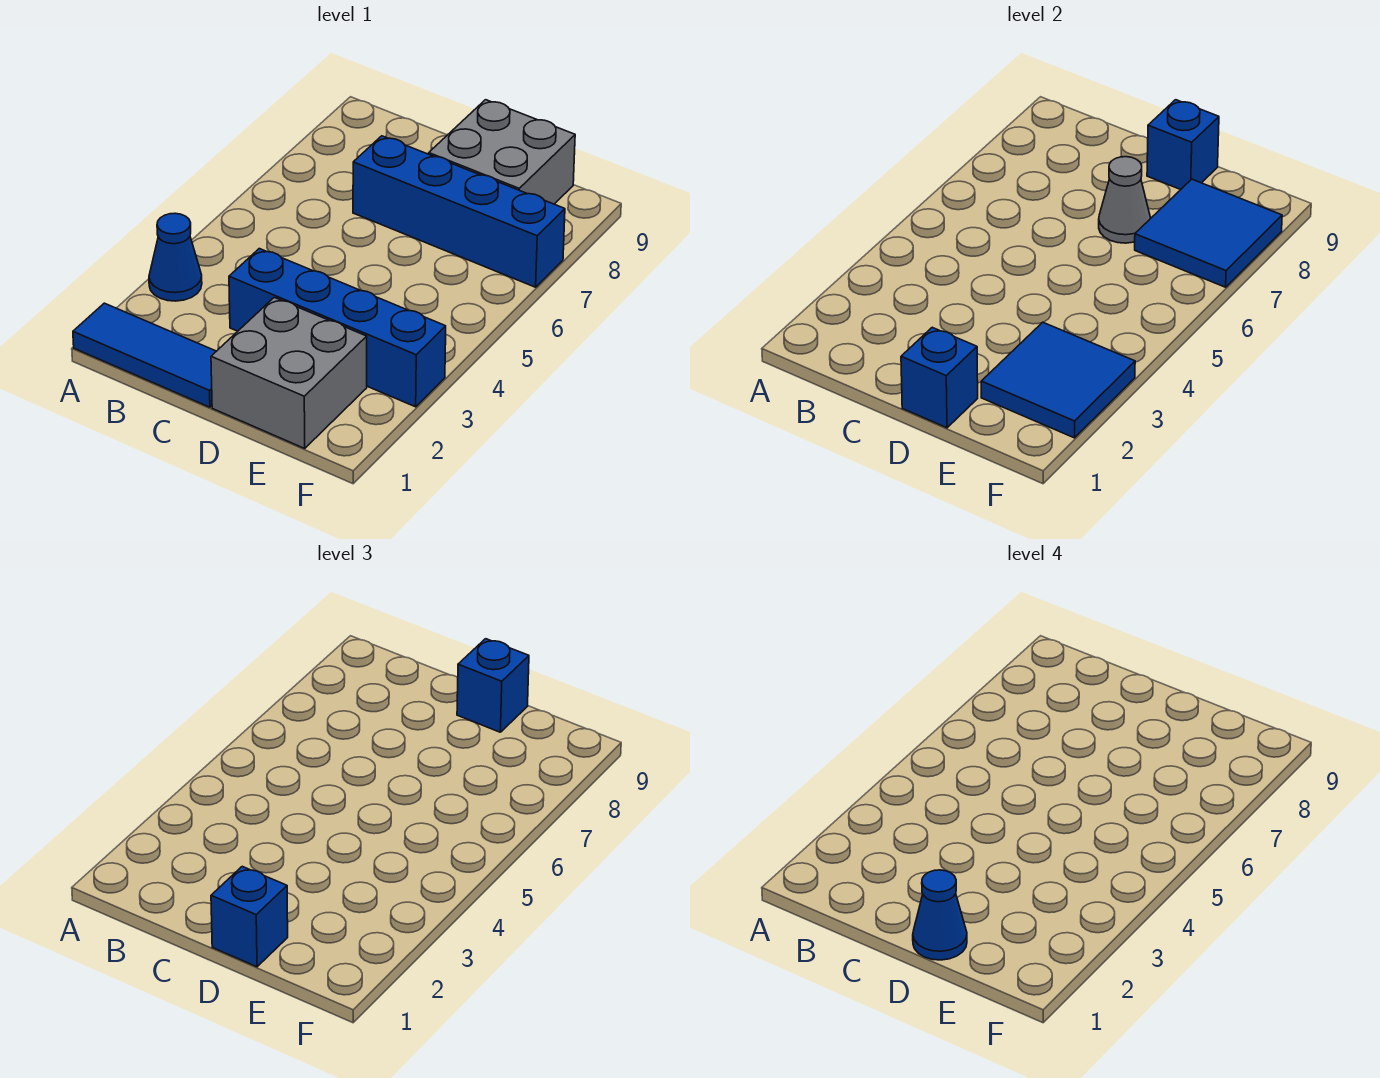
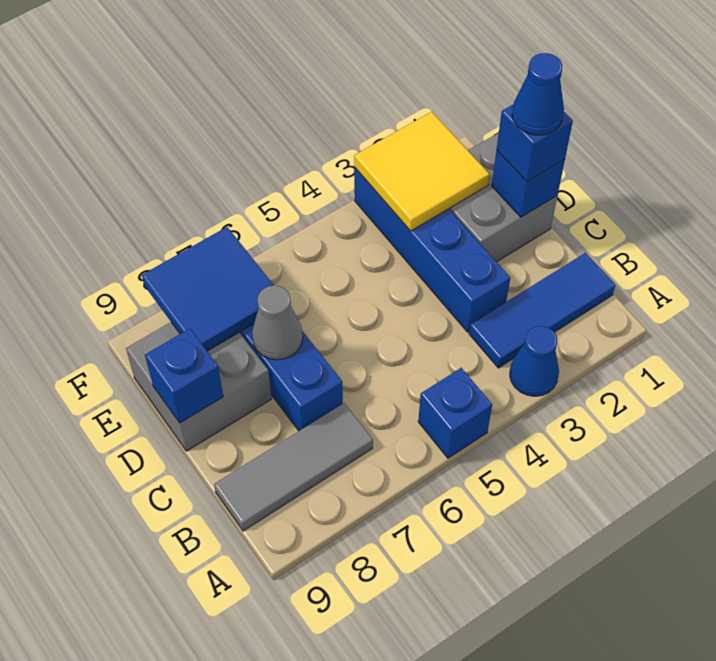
blue 1x3 tile [73,303,216,407] -> blue 1x3 tile turned to [469,253,615,368]
none -> grey 1x3 tile [214,403,373,531]
blue 1x1 brick [457,639,529,732] -> blue 1x1 brick moved to [418,368,492,458]
blue 2x2 tile [981,322,1135,438] -> yellow 2x2 tile [354,112,490,231]

